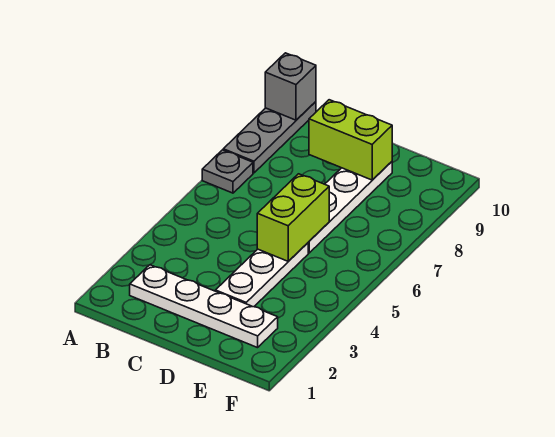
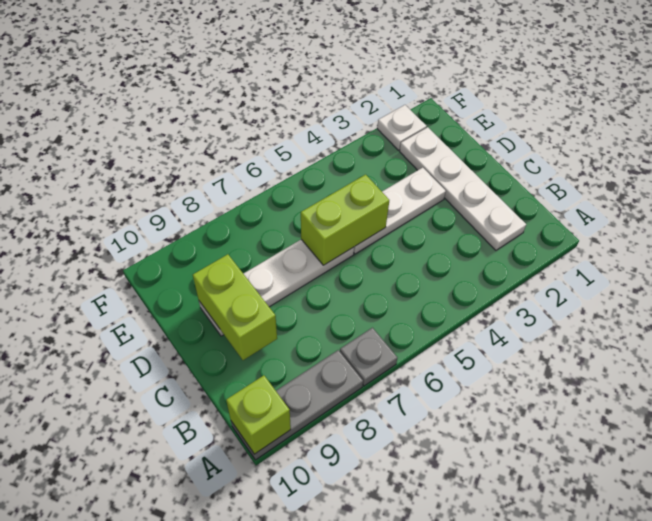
grey 1x1 brick [265,53,316,120] -> lime 1x1 brick [226,375,291,454]
none -> white 1x1 plate [377,105,427,150]

